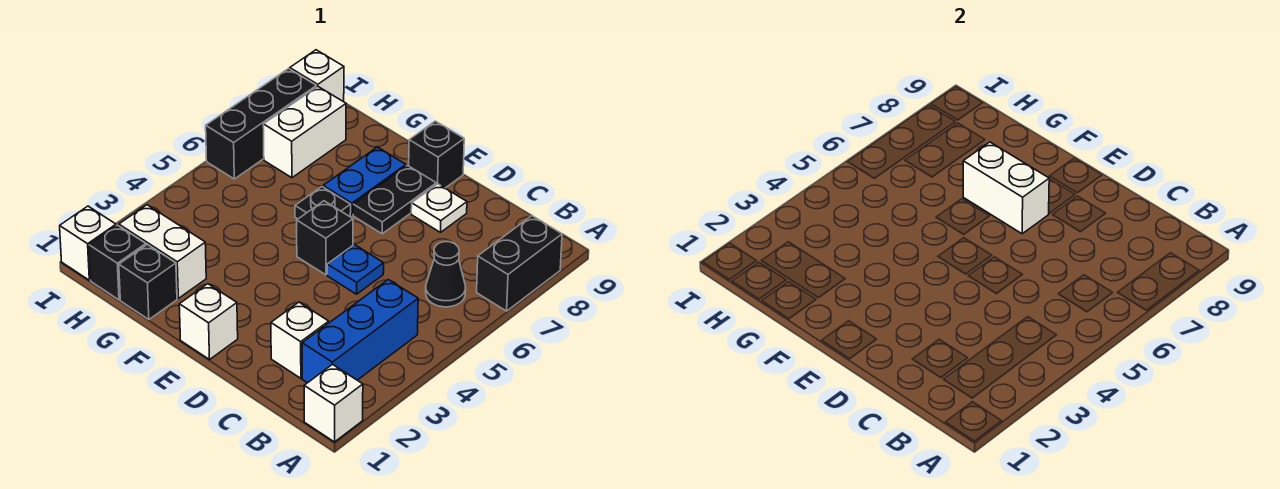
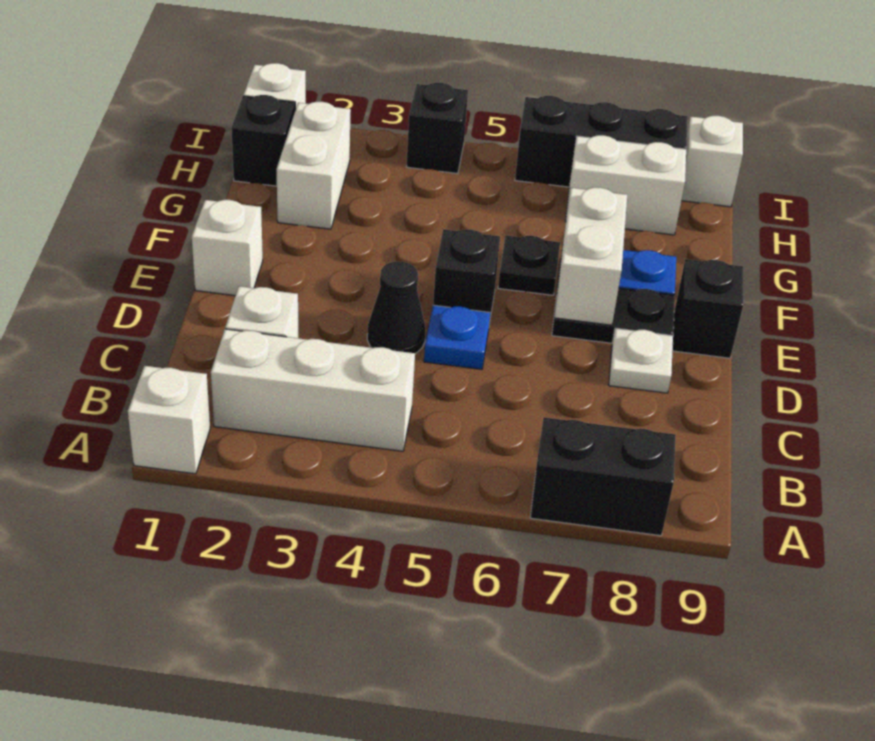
blue 1x3 brick [302,280,418,383] -> white 1x3 brick [211,329,415,451]
black 1x1 cone [426,242,466,307] -> black 1x1 cone moved to [367,262,425,353]
black 1x1 brick [119,245,177,319] -> black 1x1 brick moved to [406,83,468,174]

